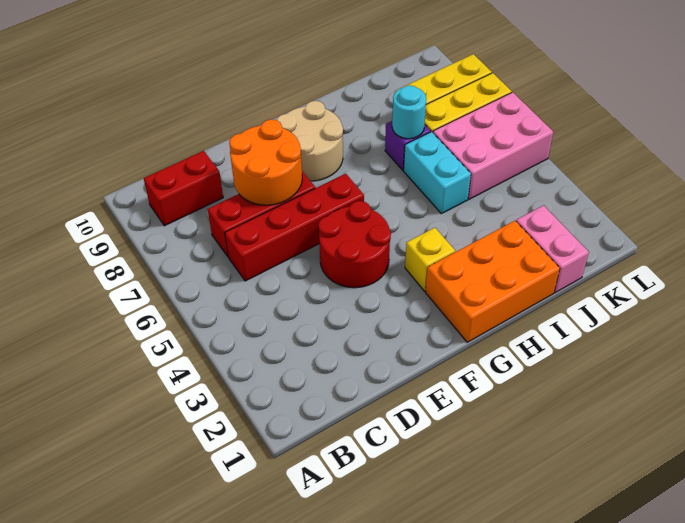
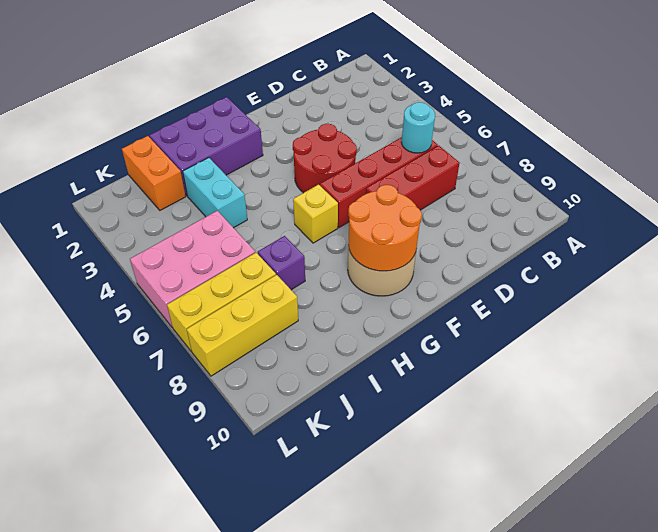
red 1x2 brick [144,151,223,226] -> none
orange 2x2 round brick [229,119,302,205] -> orange 2x2 round brick moved to [348,185,422,271]
orange 2x3 brick [425,221,560,342] -> purple 2x3 brick [149,97,263,196]
yellow 1x1 brick [405,228,455,291] -> yellow 1x1 brick moved to [293,185,338,243]
cyan 1x2 brick [404,132,471,214] -> cyan 1x2 brick moved to [183,158,247,228]
cyan 1x1 round brick [392,85,426,139] -> cyan 1x1 round brick moved to [401,102,435,153]
pink 1x2 brick [516,205,589,293] -> orange 1x2 brick [122,136,186,210]

